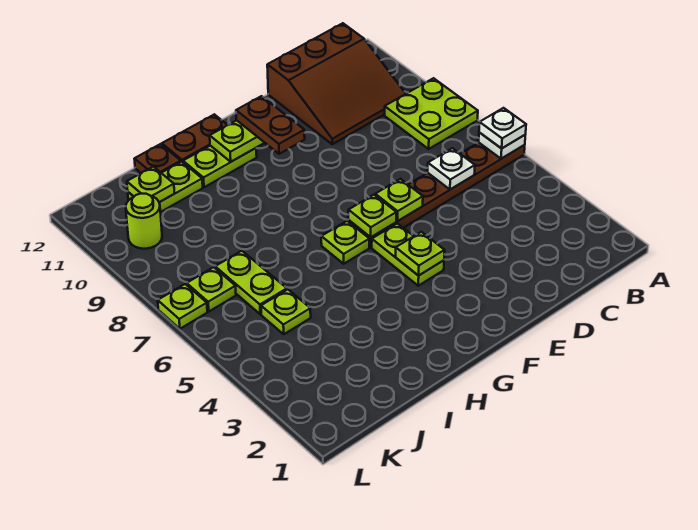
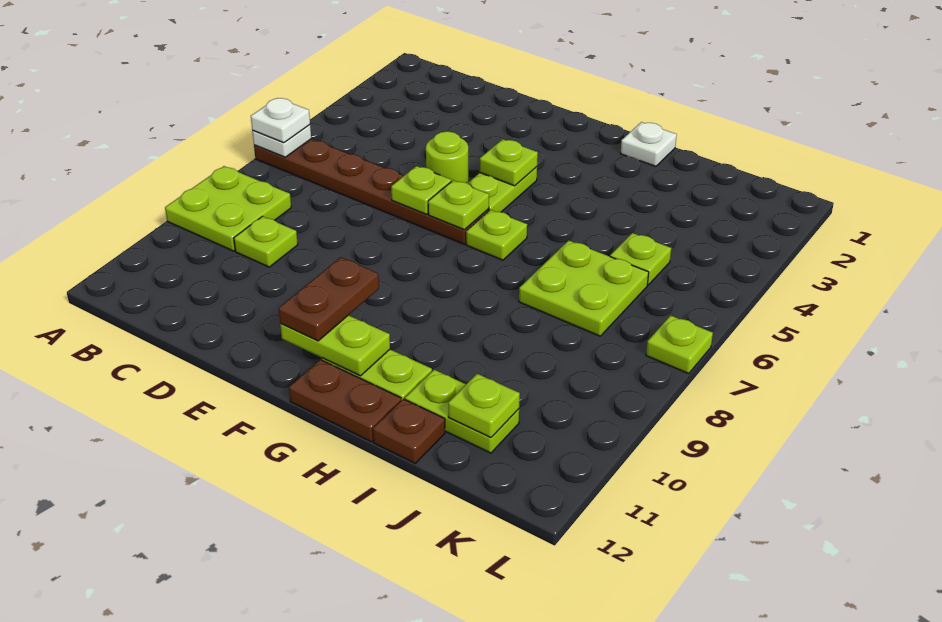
brown 3x3 slope [267,23,406,144] -> none
white 1x1 plate [428,148,475,189] -> white 1x1 plate moved to [620,122,677,166]
lime 1x2 plate [215,251,287,314] -> lime 2x2 plate [519,240,649,336]
lime 1x1 plate [187,267,236,311] -> lime 1x1 plate moved to [234,216,298,267]
lime 1x1 round brick [126,193,162,249] -> lime 1x1 round brick moved to [426,131,468,183]

